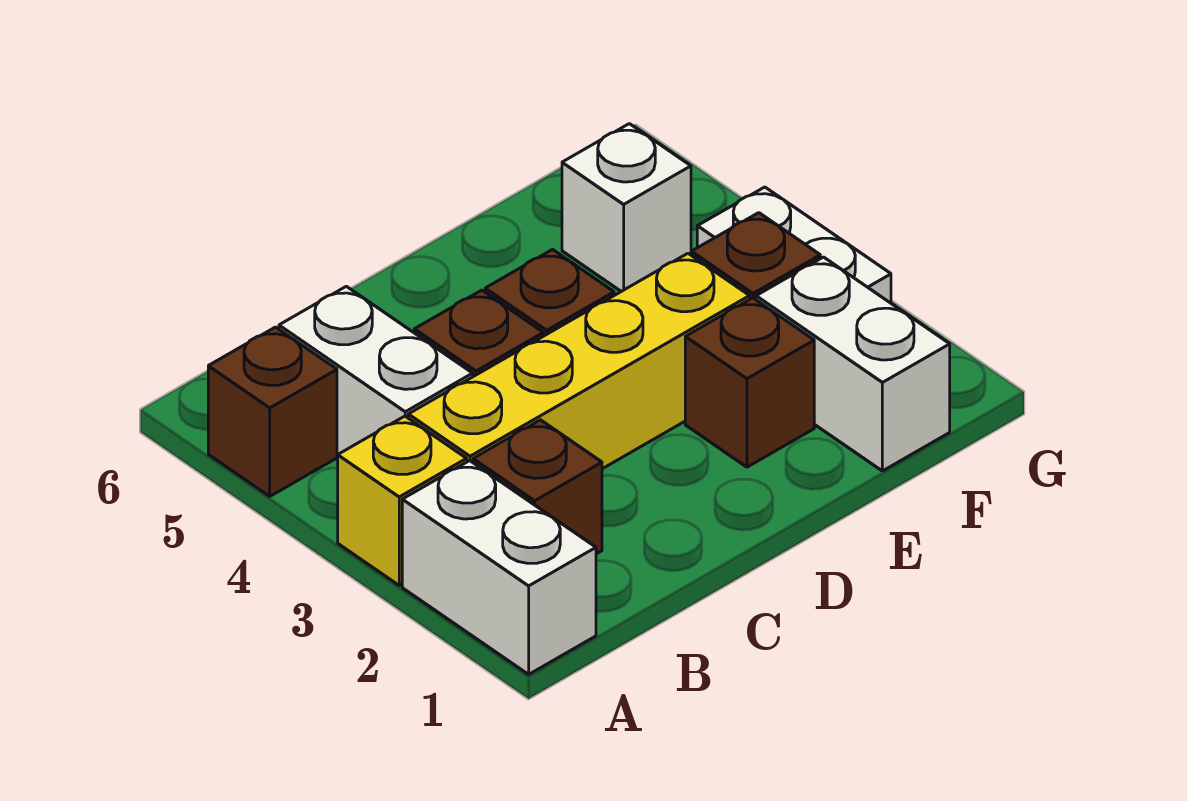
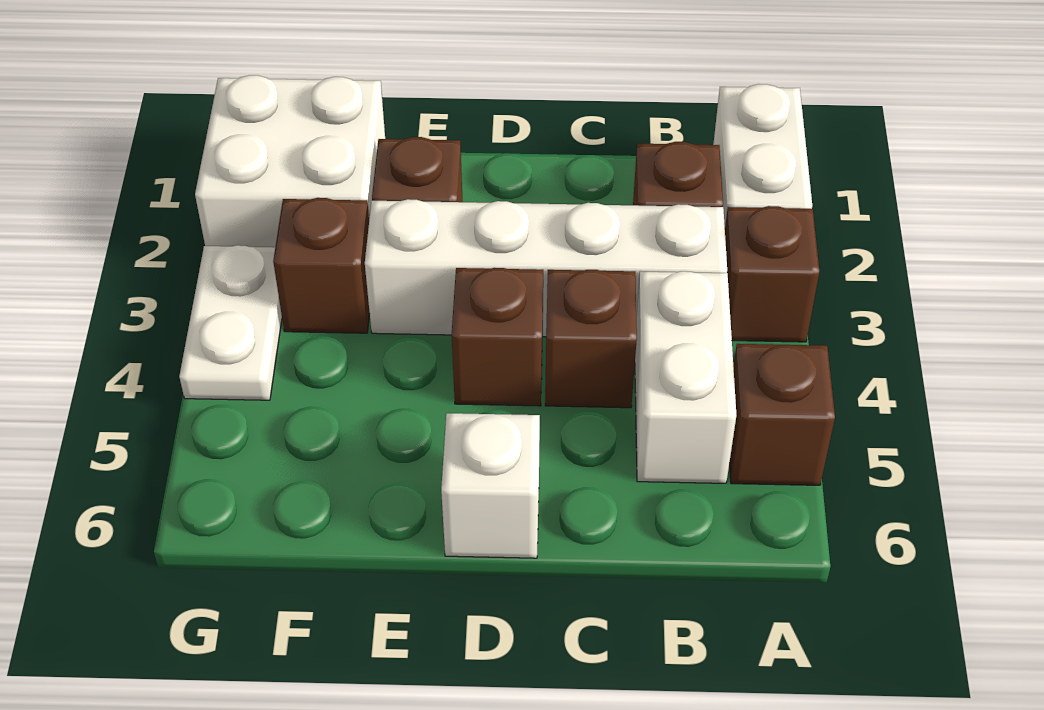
yellow 1x1 brick [338,416,467,585] -> brown 1x1 brick [725,206,819,342]
yellow 1x4 brick [408,254,750,469] -> white 1x4 brick [365,199,727,337]
white 1x2 brick [756,257,950,471] -> white 2x2 brick [195,75,385,247]
white 1x1 brick [562,124,691,291] -> white 1x1 brick moved to [441,413,540,558]

